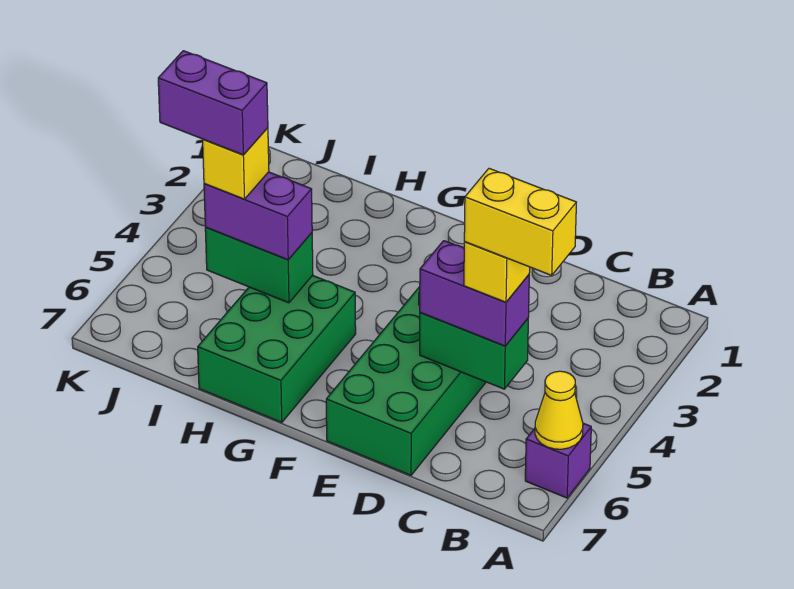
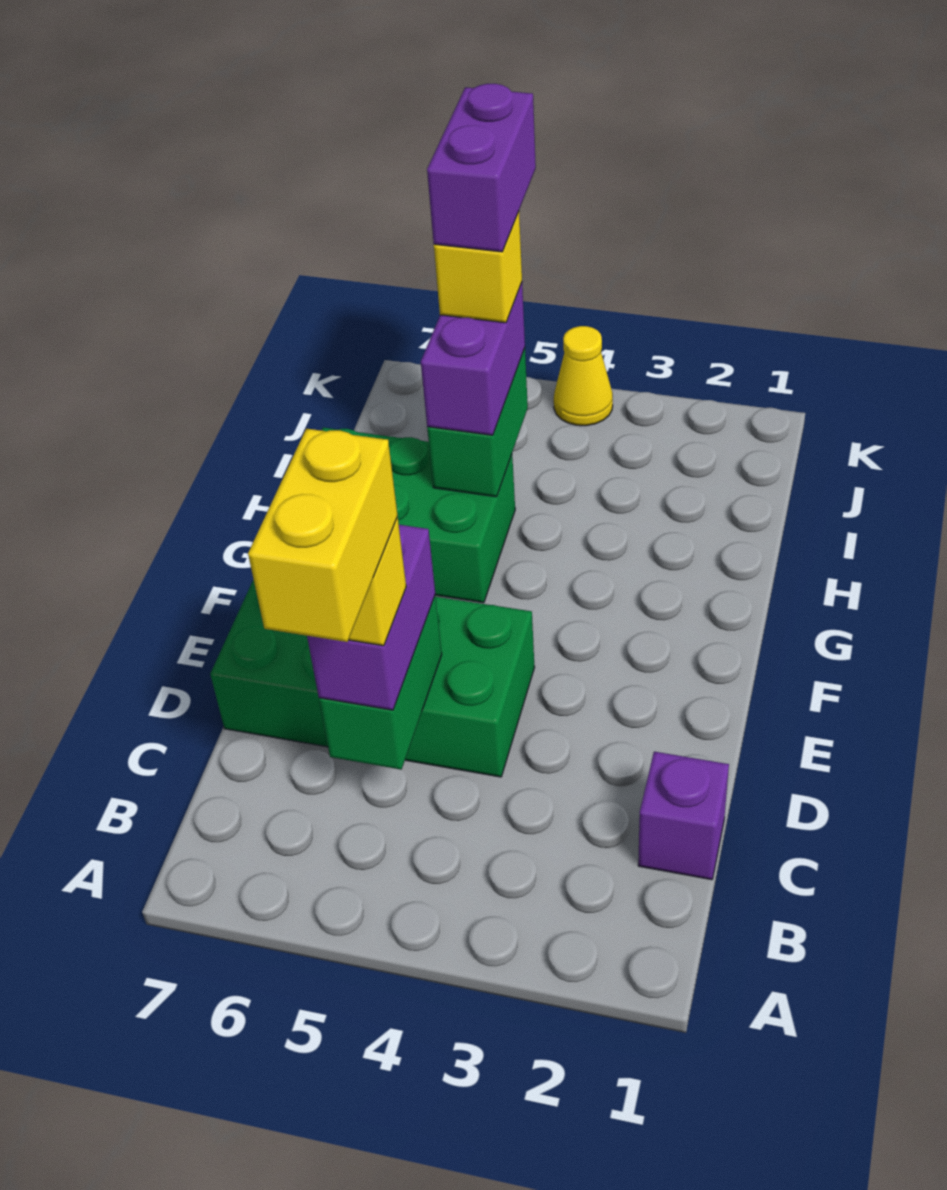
purple 1x1 brick [525,423,591,498] -> purple 1x1 brick moved to [638,752,729,880]
yellow 1x1 cone [535,371,583,449] -> yellow 1x1 cone moved to [554,326,613,426]

